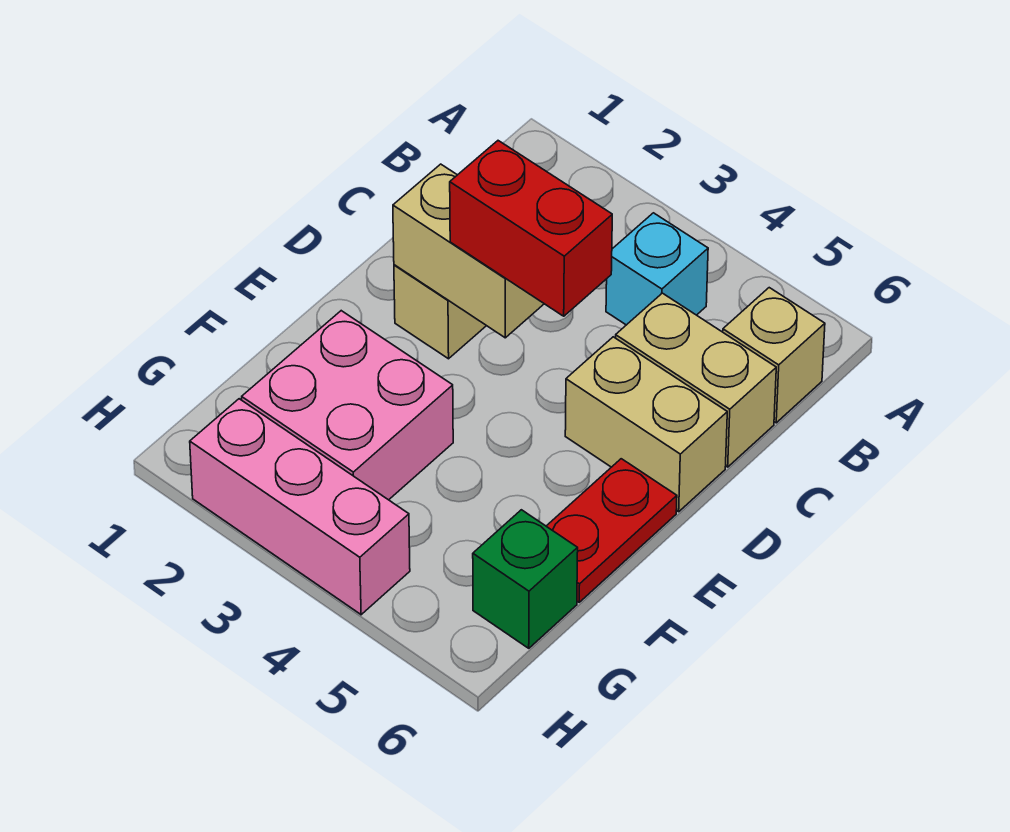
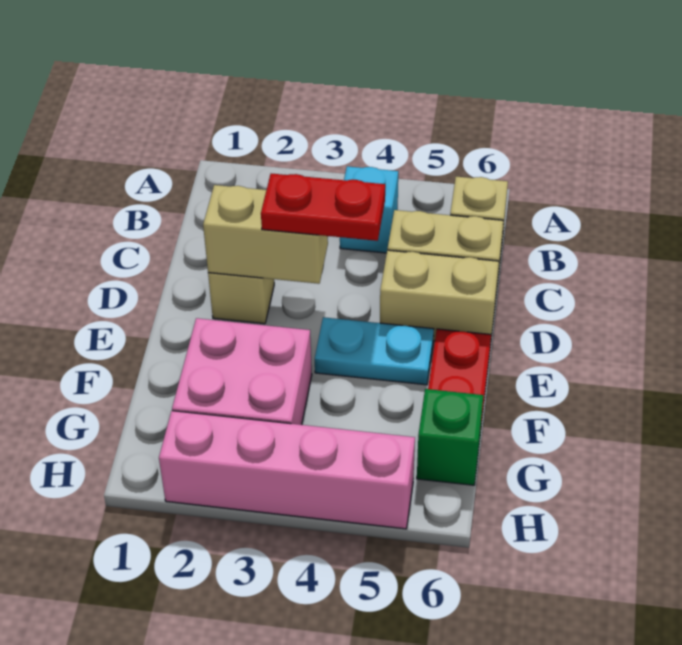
red 1x2 brick [450,141,612,316] -> red 1x2 plate [261,174,385,241]
none -> cyan 1x2 plate [315,317,434,385]
pink 1x3 brick [190,399,410,615] -> pink 1x4 brick [159,411,415,529]

